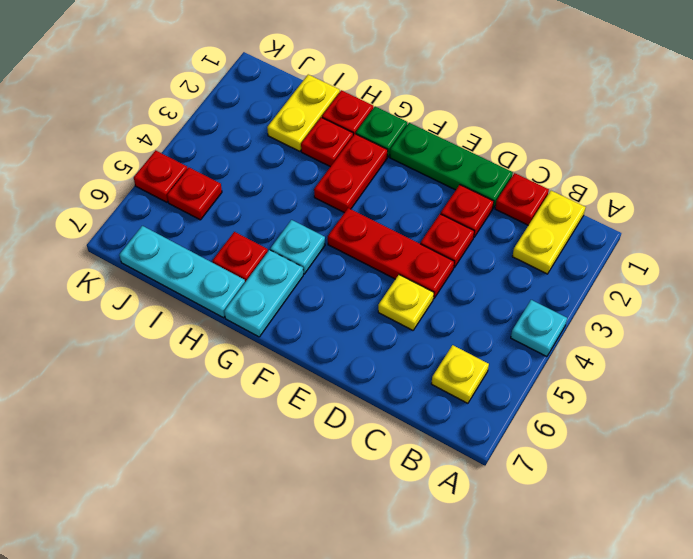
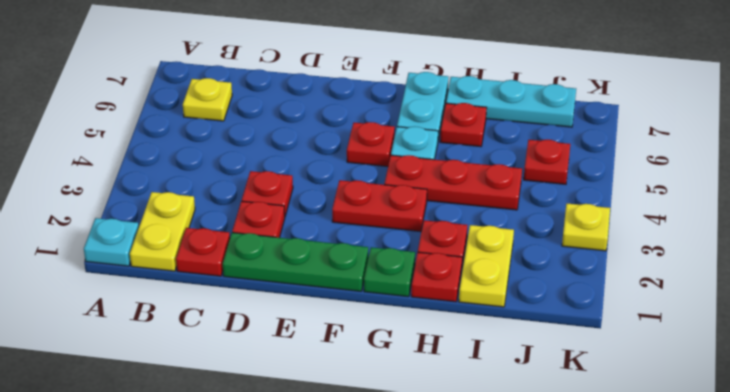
cyan 1x1 plate [511,300,567,357] -> cyan 1x1 plate moved to [84,218,139,266]
red 1x3 plate [328,208,454,299] -> red 1x3 plate moved to [384,155,522,210]
yellow 1x1 plate [378,275,434,330] -> yellow 1x1 plate moved to [562,203,610,251]
red 1x2 plate [314,134,388,213] -> red 1x2 plate turned to [332,180,427,232]
red 1x1 plate [134,150,188,202] -> red 1x1 plate moved to [347,122,395,166]

